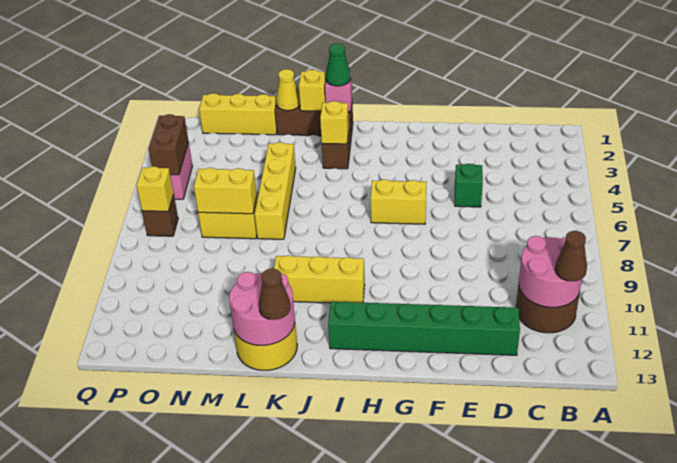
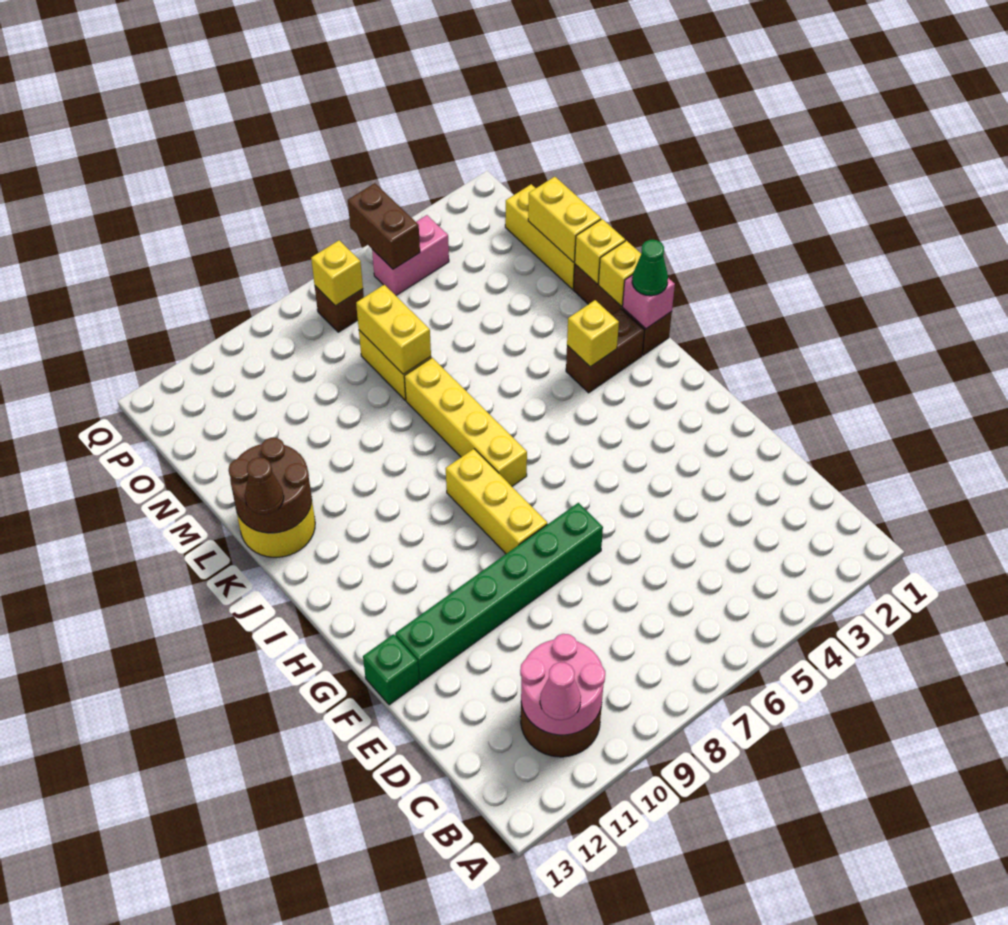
brown 1x1 cone [555,231,587,281] -> pink 1x1 cone [540,662,581,720]
green 1x6 brick [328,302,520,355] -> green 1x6 brick turned to [395,503,603,682]
green 1x1 brick [455,164,483,207] -> green 1x1 brick moved to [363,634,419,705]
yellow 1x2 brick [371,180,427,224] -> yellow 1x2 brick moved to [528,177,601,262]
yellow 1x3 brick [274,256,365,303] -> yellow 1x3 brick moved to [446,449,547,554]
pink 2x2 round brick [229,272,295,345] -> brown 2x2 round brick [229,438,312,533]
yellow 1x1 cone [276,69,300,111] -> yellow 1x1 brick [575,219,625,284]
yellow 1x4 brick [255,142,296,239] -> yellow 1x4 brick turned to [404,358,527,486]
brown 1x2 brick [149,114,189,175] -> brown 1x2 brick turned to [348,183,420,269]

